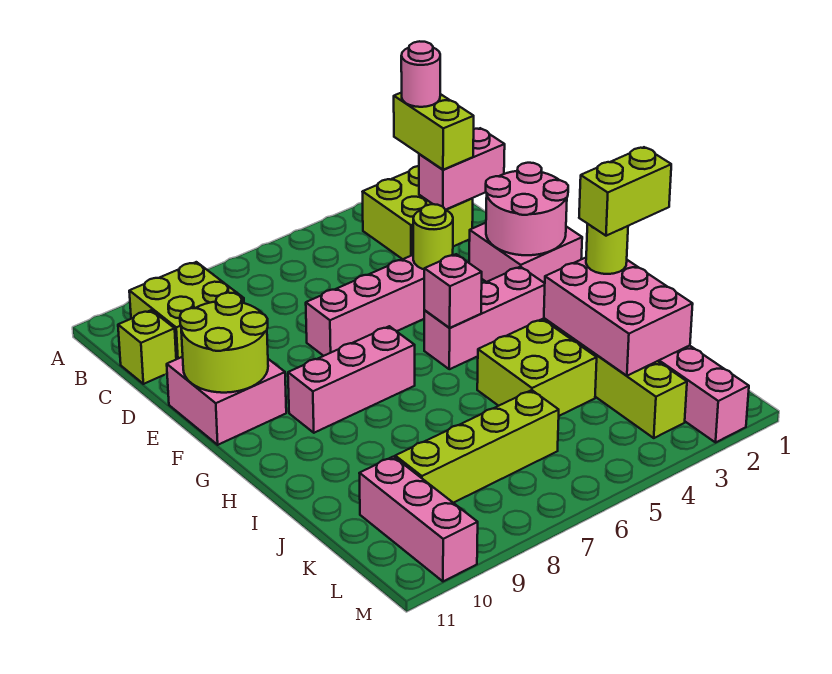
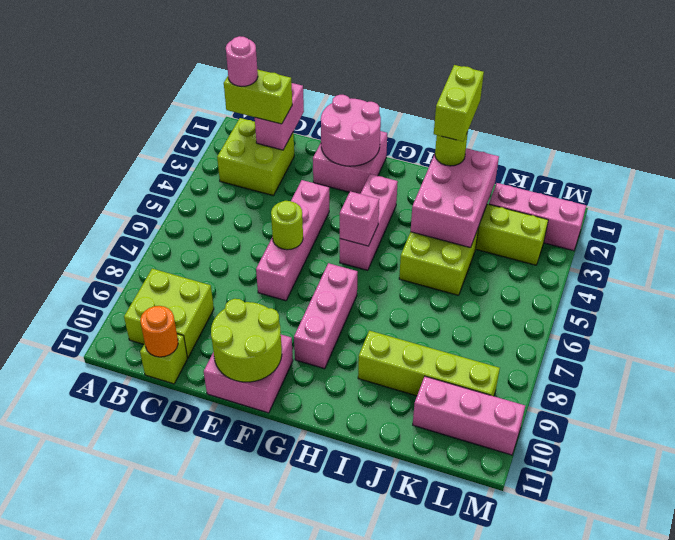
none -> orange 1x1 round brick [140,306,178,357]
lime 1x1 round brick [413,204,453,269] -> lime 1x1 round brick moved to [271,201,303,250]
pink 2x3 brick [544,258,693,376] -> pink 2x3 brick turned to [411,148,499,248]
lime 1x4 brick [395,390,559,503] -> lime 1x4 brick turned to [358,331,500,396]

